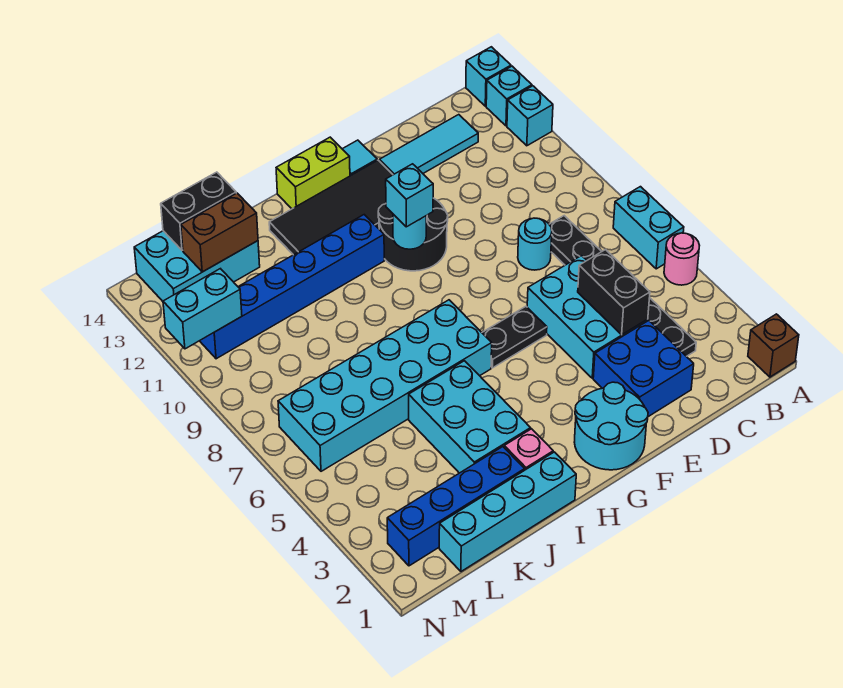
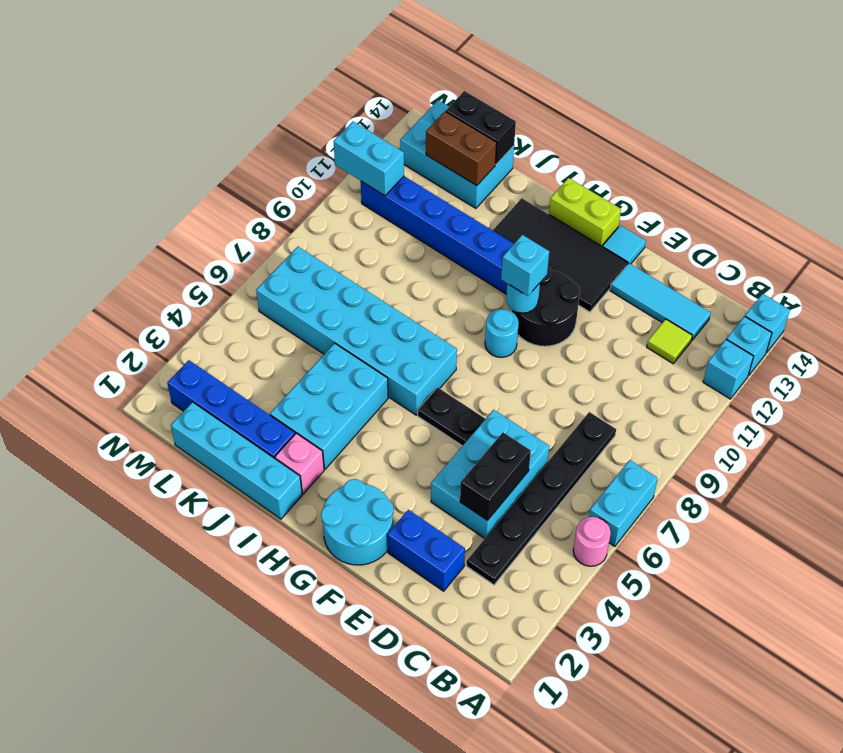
brown 1x1 brick [748,314,799,377] -> none
none -> lime 1x1 tile [647,319,692,364]
blue 2x2 brick [593,321,694,417] -> blue 1x2 brick [387,510,465,591]
cyan 1x1 round brick [518,218,552,270] -> cyan 1x1 round brick moved to [485,309,519,357]

